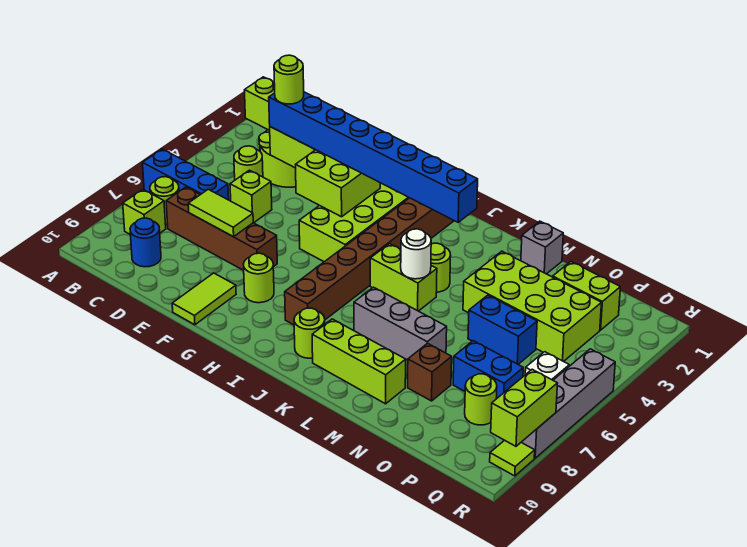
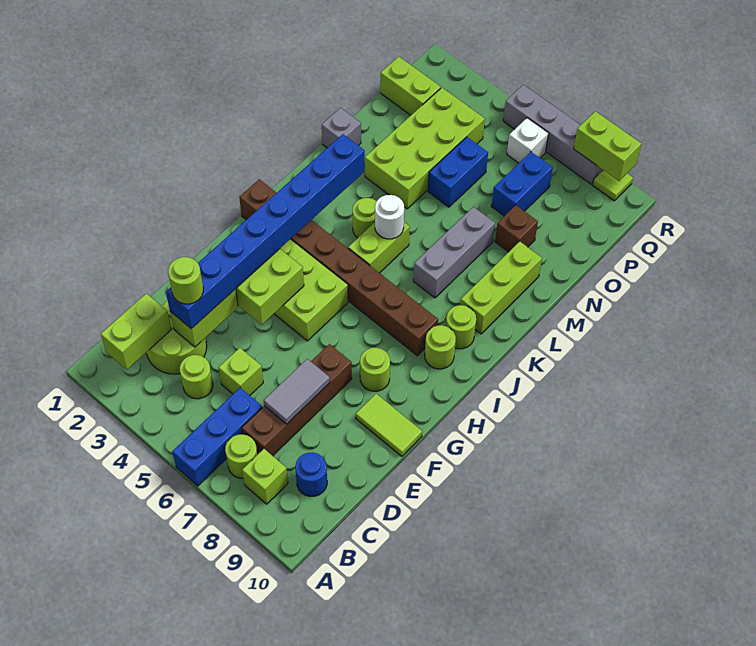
lime 1x2 tile [188,189,253,237] -> grey 1x2 tile [264,359,330,424]
lime 1x2 brick [553,262,620,330] -> lime 1x2 brick turned to [380,57,441,115]
lime 1x1 round brick [465,374,497,425] -> lime 1x1 round brick moved to [425,325,456,369]

